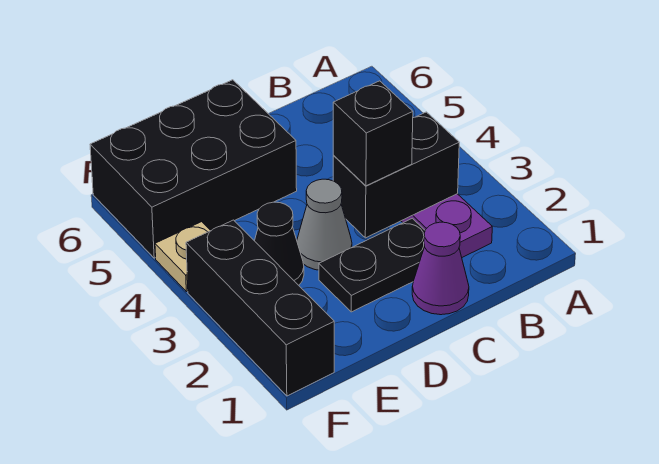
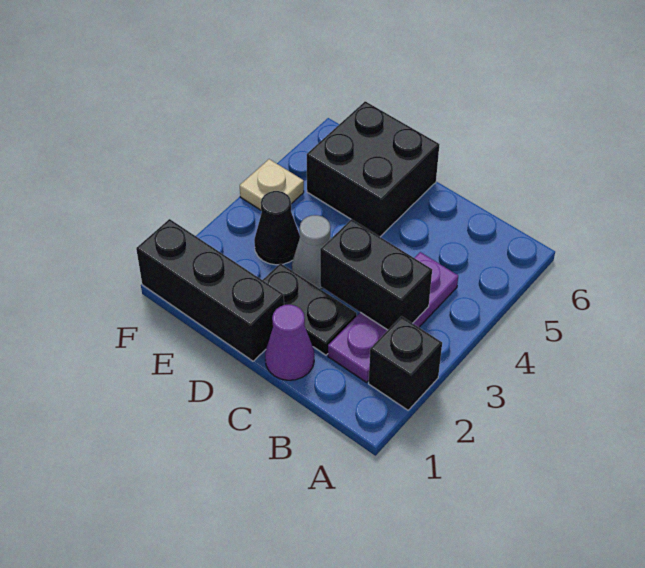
black 1x1 brick [333,81,413,186] -> black 1x1 brick moved to [369,316,442,410]
black 2x3 brick [90,80,297,258] -> black 2x2 brick [307,101,440,237]
black 1x3 brick [186,220,334,396] -> black 1x3 brick turned to [136,219,284,361]

